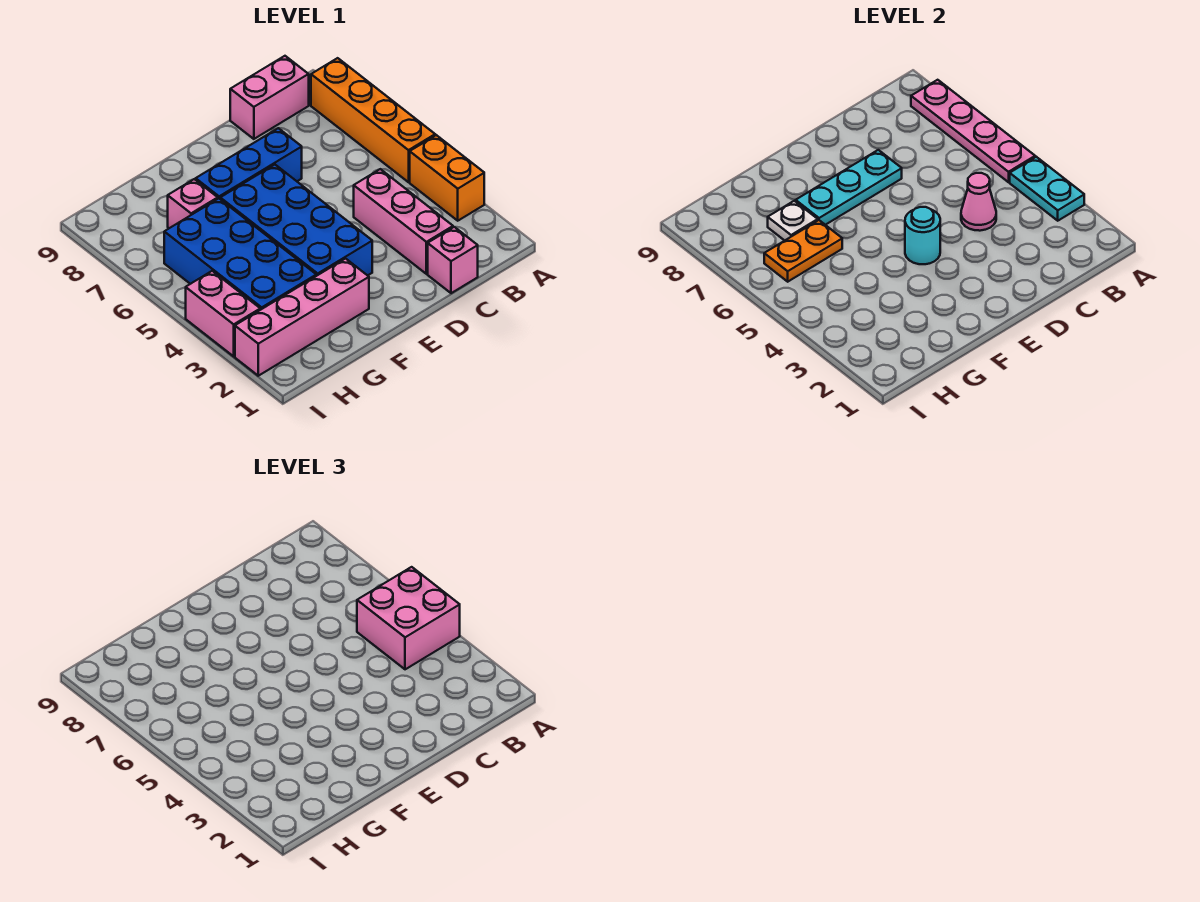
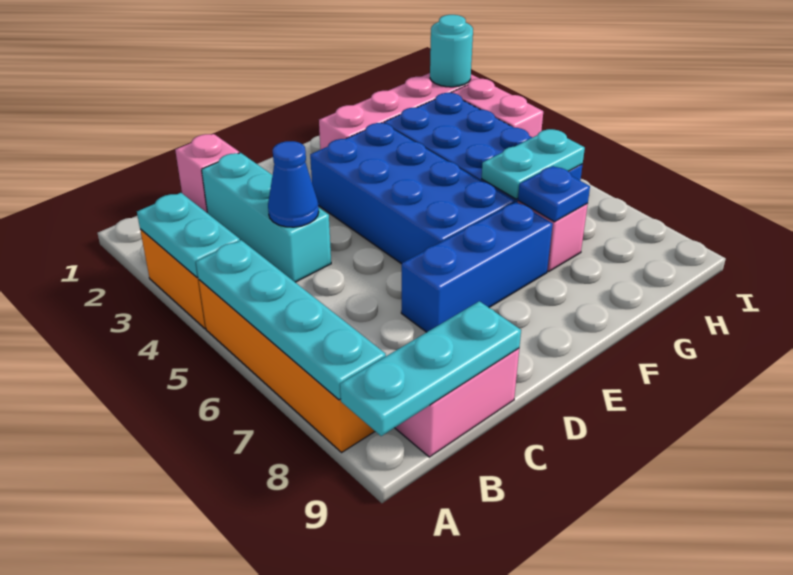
pink 2x2 brick [357,567,460,669] -> none
pink 1x4 plate [911,80,1035,182] -> cyan 1x4 plate [196,240,386,400]
pink 1x3 brick [354,169,453,274] -> cyan 1x3 brick [202,153,331,282]
pink 1x1 cone [961,173,996,231] -> blue 1x1 cone [268,141,319,227]
cyan 1x3 plate [796,150,902,225] -> cyan 1x3 plate moved to [340,301,521,436]
cyan 1x1 round brick [905,207,940,264] -> cyan 1x1 round brick moved to [430,15,473,87]
orange 1x2 plate [764,220,842,282] -> cyan 1x2 plate [482,129,585,199]
white 1x1 plate [768,201,818,241] -> blue 1x1 plate [518,166,590,222]

